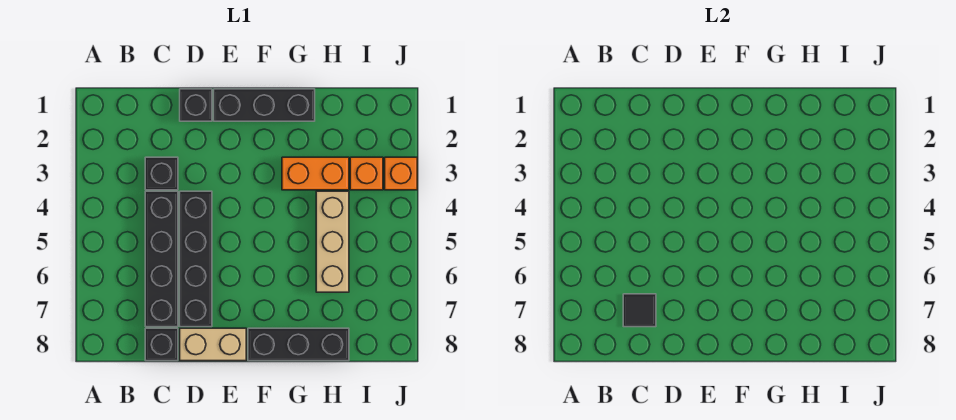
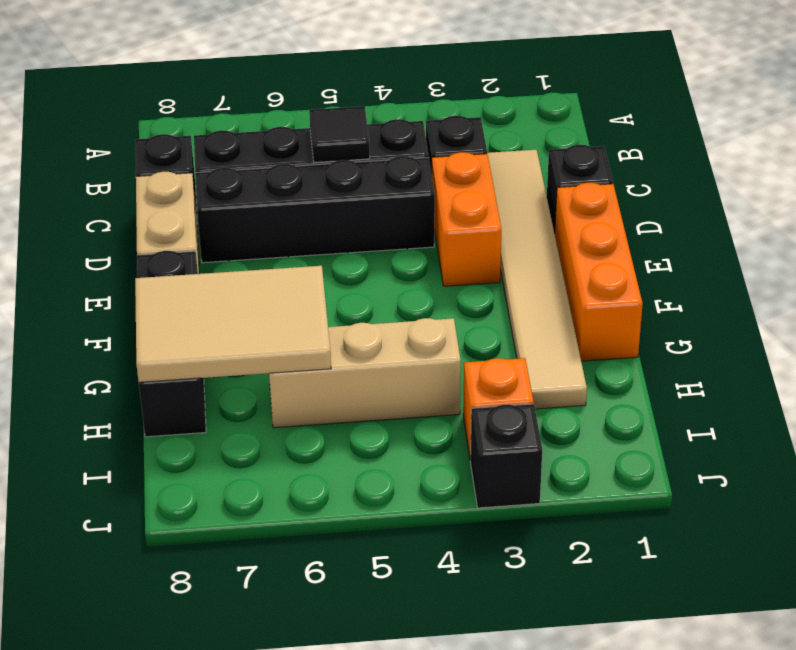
none -> tan 1x6 tile [487,150,587,409]
black 1x1 tile [623,294,656,327] -> black 1x1 tile moved to [309,106,370,163]
black 1x3 brick [214,89,315,121] -> orange 1x3 brick [555,183,643,361]
orange 1x2 brick [282,157,349,190] -> orange 1x2 brick moved to [432,152,501,286]
none -> tan 2x3 tile [135,266,331,382]
orange 1x1 brick [385,157,417,190] -> black 1x1 brick [470,404,542,508]

